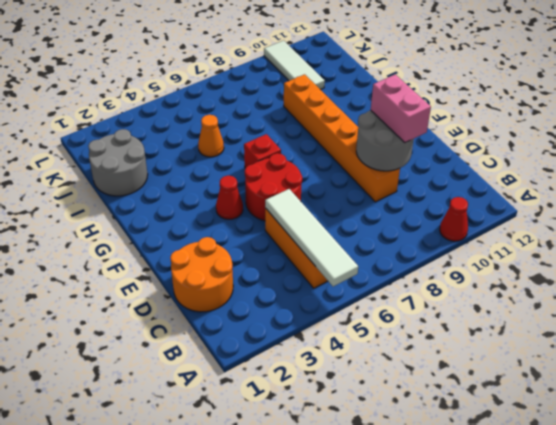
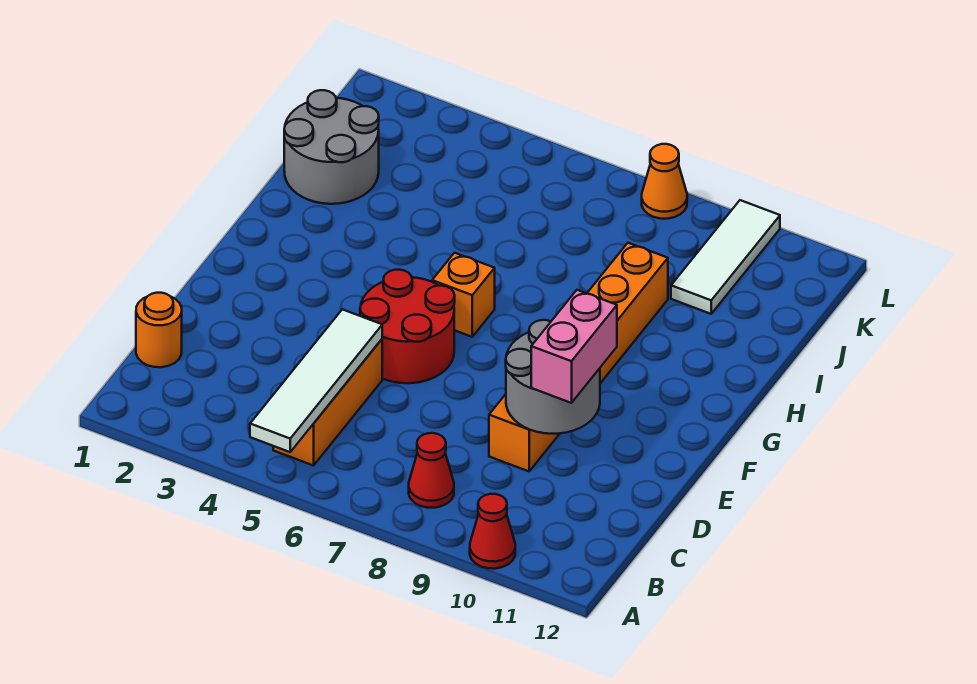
orange 2x2 round brick [170,237,233,312] -> orange 1x1 round brick [136,293,182,367]
red 1x1 cone [216,176,243,219] -> red 1x1 cone moved to [409,433,454,508]
red 1x1 brick [244,134,281,168] -> orange 1x1 brick [432,253,495,337]
orange 1x1 cone [198,115,224,157] -> orange 1x1 cone moved to [642,144,687,219]

